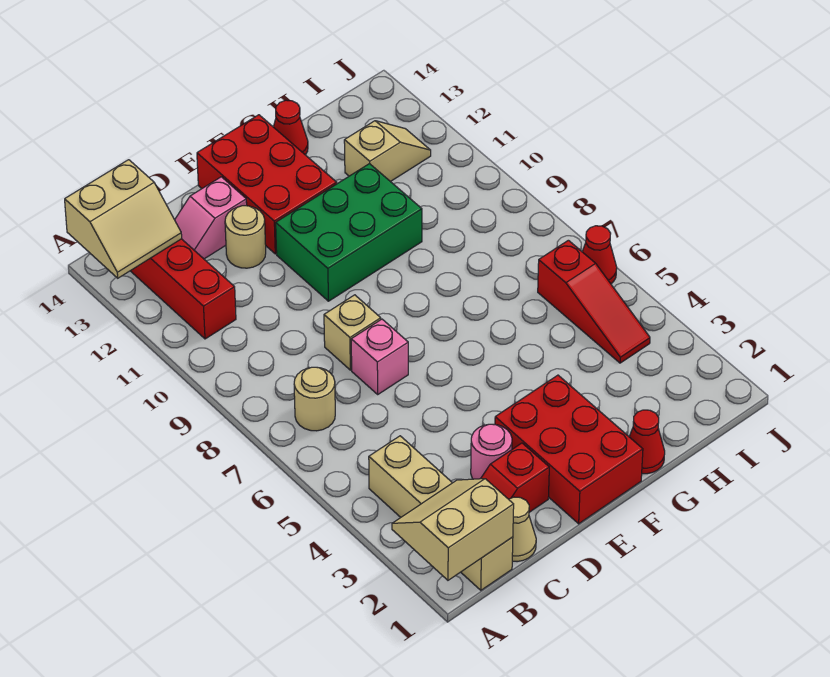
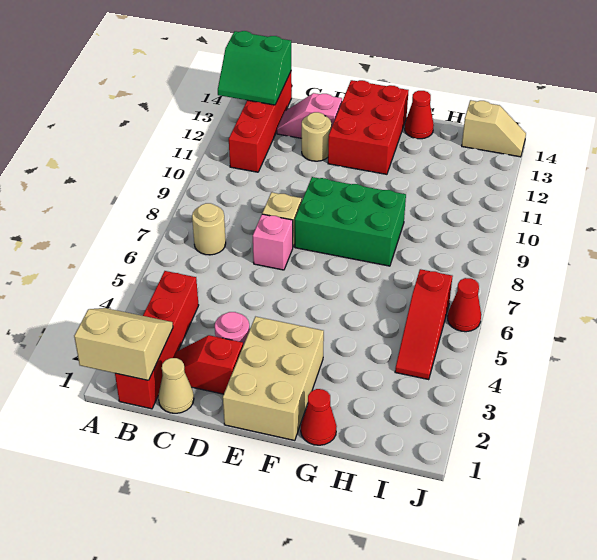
tan 2x2 slope [65,160,182,278] -> green 2x2 slope [218,31,291,105]
tan 1x4 brick [369,436,513,590] -> red 1x4 brick [115,271,199,409]
red 2x3 brick [495,375,643,524] -> tan 2x3 brick [223,317,324,440]
green 2x3 brick [276,164,422,301] -> green 2x3 brick moved to [295,177,406,266]
tan 1x2 slope [344,121,431,182] -> tan 1x2 slope moved to [462,100,526,157]

